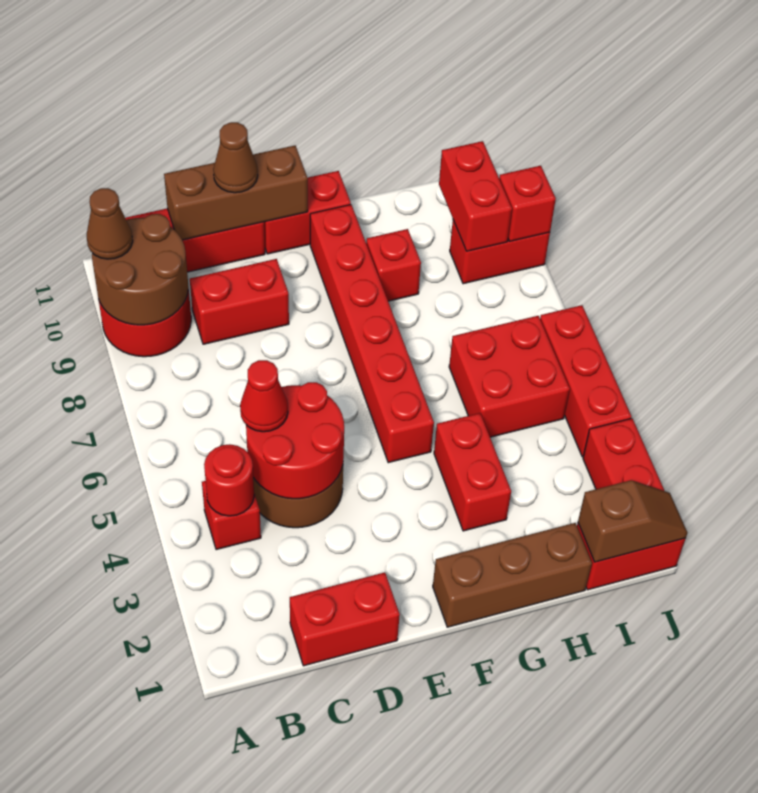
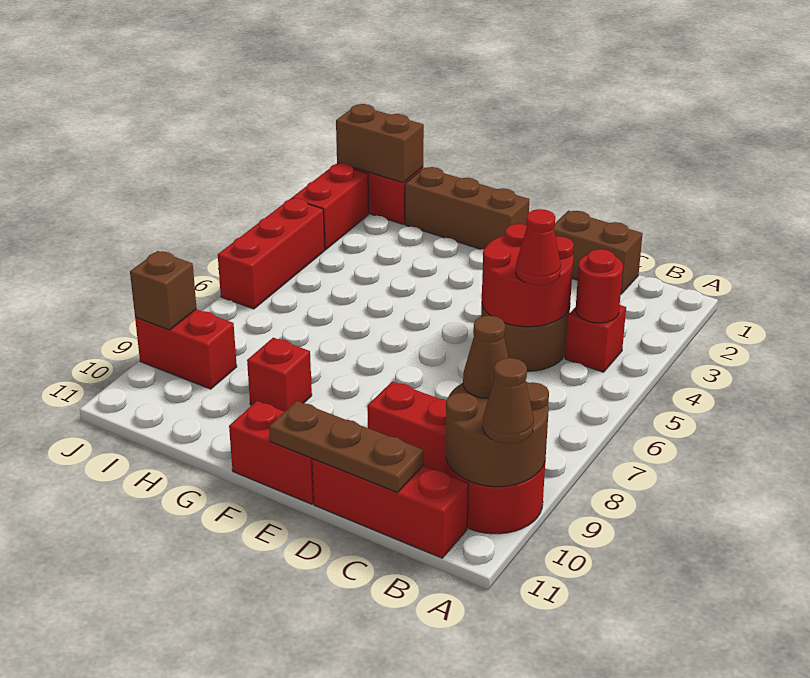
red 1x2 brick [290,572,400,666] -> brown 1x2 brick [554,211,643,294]
brown 1x3 brick [164,146,308,240] -> brown 1x3 plate [269,401,424,493]
brown 1x1 cone [213,122,258,193] -> brown 1x1 cone moved to [463,316,508,398]
red 1x6 brick [310,205,434,463] -> none
red 1x2 brick [434,413,511,531] -> none
red 2x2 brick [449,316,570,437] -> none
brown 1x2 slope [578,480,687,562] -> brown 1x2 brick [336,104,424,183]
red 1x2 brick [439,141,512,251] -> none
red 1x1 brick [499,166,556,241] -> brown 1x1 brick [130,251,197,330]

